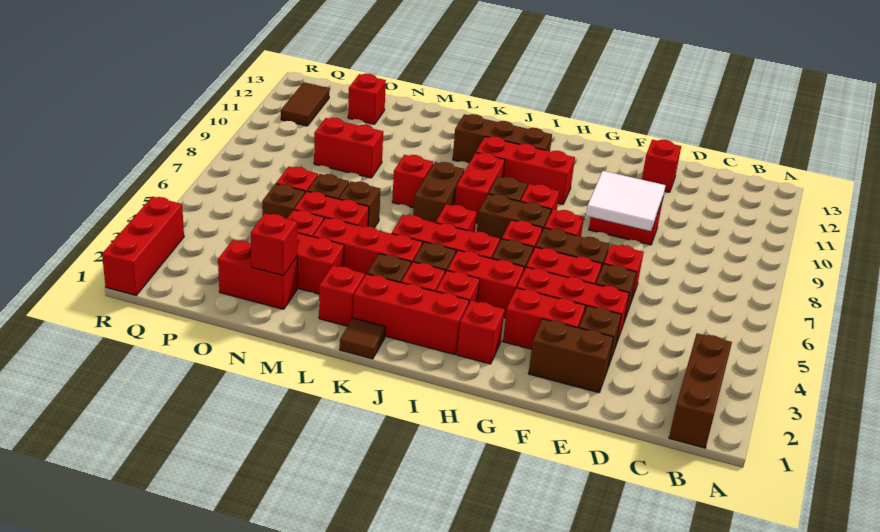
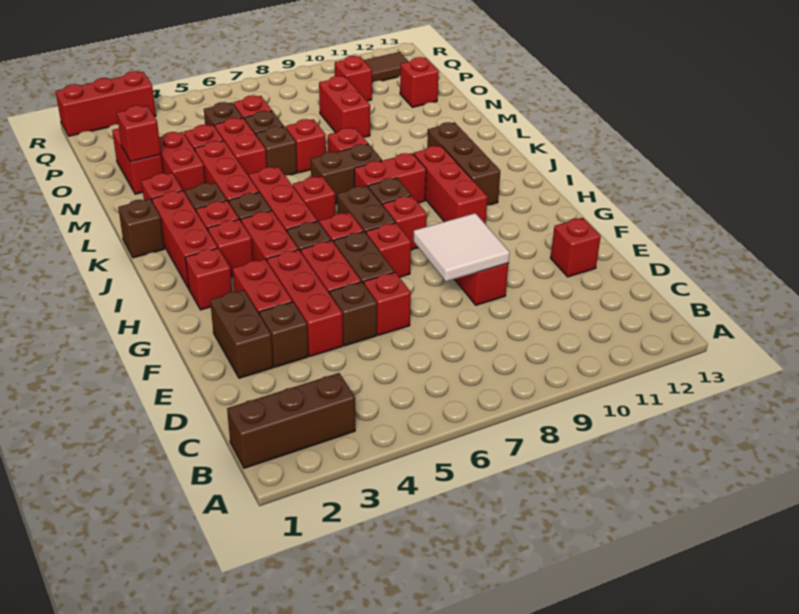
brown 1x1 tile [340,318,386,359] -> brown 1x1 brick [118,199,164,258]
none -> red 1x1 brick [286,119,326,173]
none -> red 1x1 brick [335,56,372,101]

